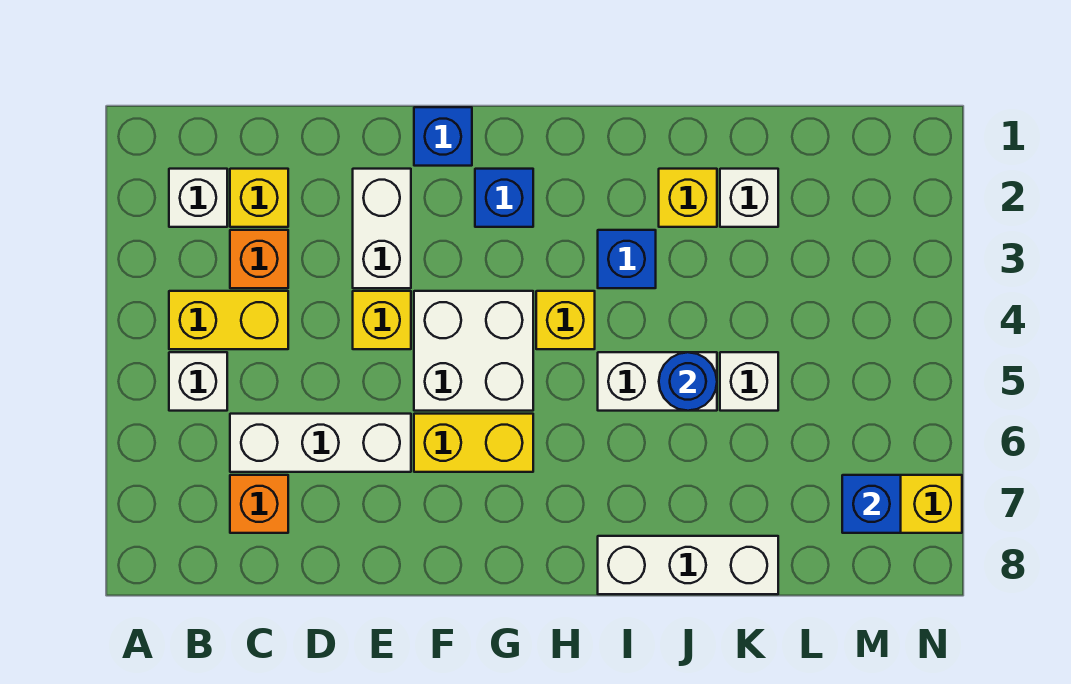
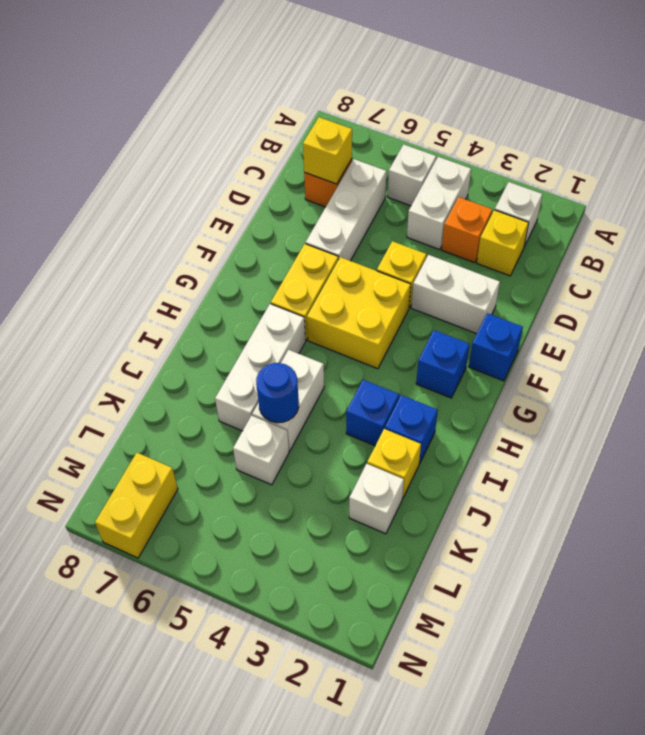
yellow 1x2 brick [169,291,288,349] -> white 1x2 brick [407,157,471,250]
white 2x2 brick [414,291,533,411] -> yellow 2x2 brick [307,257,411,369]
yellow 1x1 brick [536,291,595,349] -> yellow 1x1 brick moved to [303,117,352,184]
white 1x3 brick [598,536,778,594] -> white 1x3 brick moved to [215,304,306,431]
blue 1x1 brick [842,475,901,533] -> blue 1x1 brick moved to [385,395,438,464]

